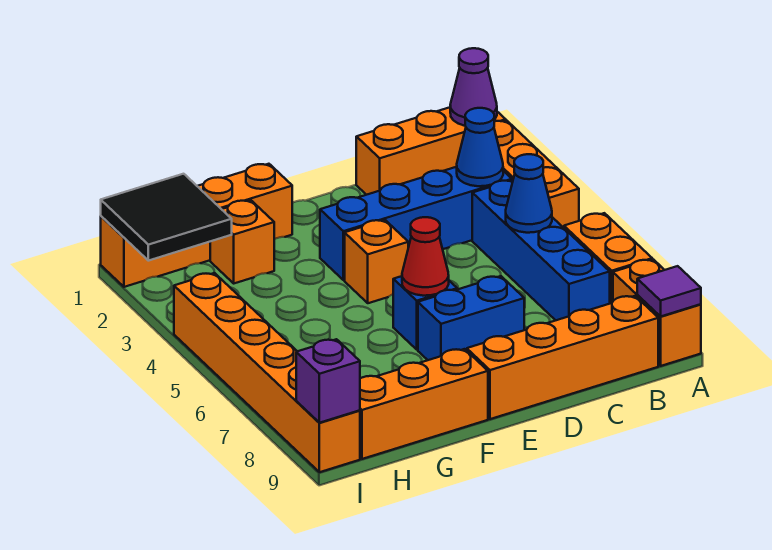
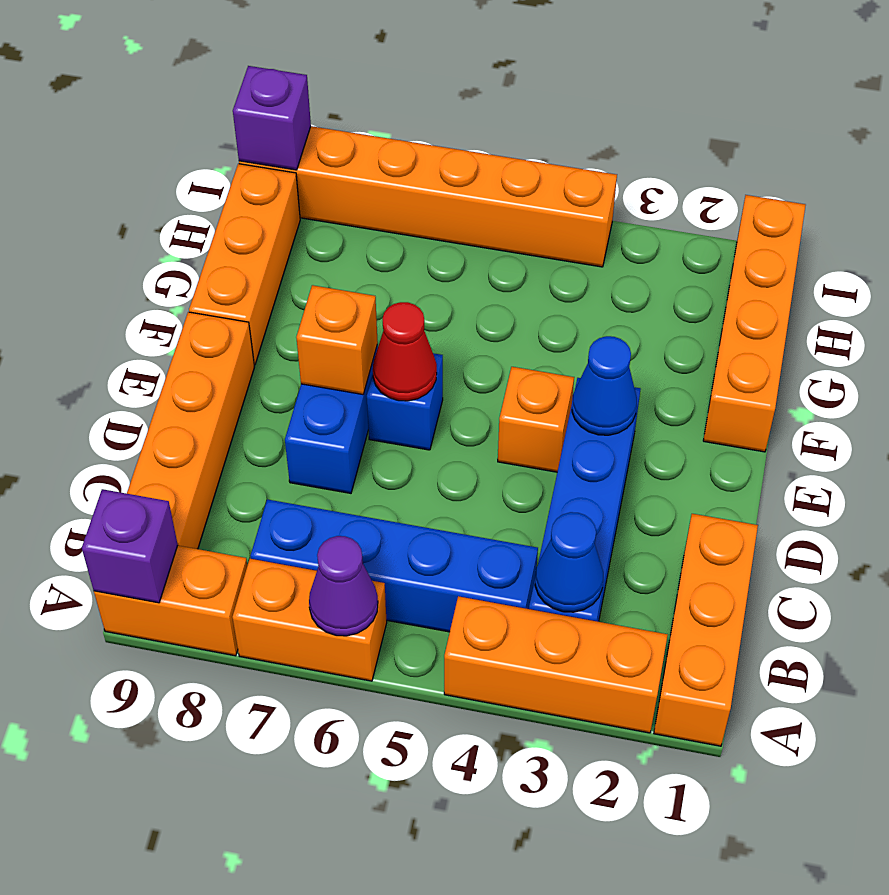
purple 1x1 cone [450,48,497,126] -> purple 1x1 cone moved to [309,536,378,636]
purple 1x1 tile [637,266,701,317] -> purple 1x1 brick [82,489,178,603]
blue 1x1 cone [506,154,552,233] -> blue 1x1 cone moved to [572,336,637,435]
orange 1x1 brick [210,200,274,283] -> orange 1x1 brick moved to [296,285,378,394]
black 2x2 tile [101,174,232,261] -> none

